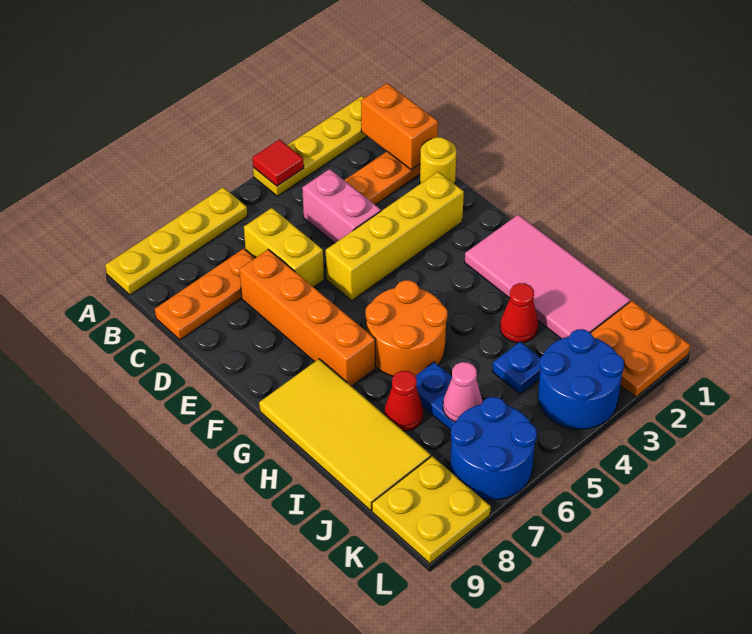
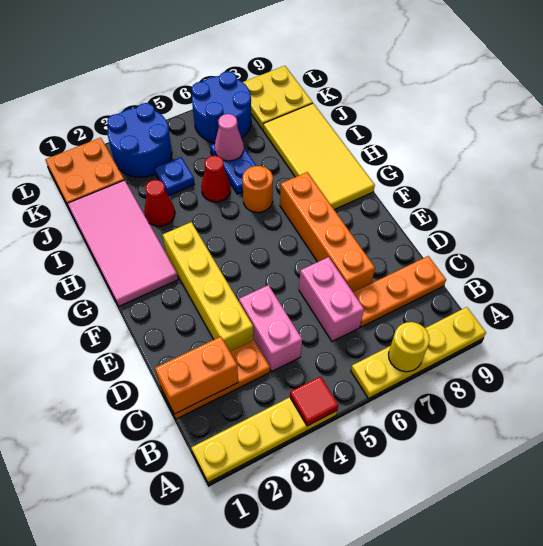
orange 1x2 brick [361,83,438,170] -> orange 1x2 brick turned to [155,337,238,414]
yellow 1x2 brick [244,208,324,287] -> pink 1x2 brick [299,257,364,341]
yellow 1x1 round brick [420,137,456,184] -> yellow 1x1 round brick moved to [389,322,430,372]
yellow 1x4 brick [326,172,464,301] -> yellow 1x4 brick turned to [163,222,253,351]
orange 2x2 round brick [366,280,447,376] -> orange 1x1 round brick [243,166,273,212]
red 1x1 cone [384,371,423,431] -> red 1x1 cone moved to [201,156,231,202]

